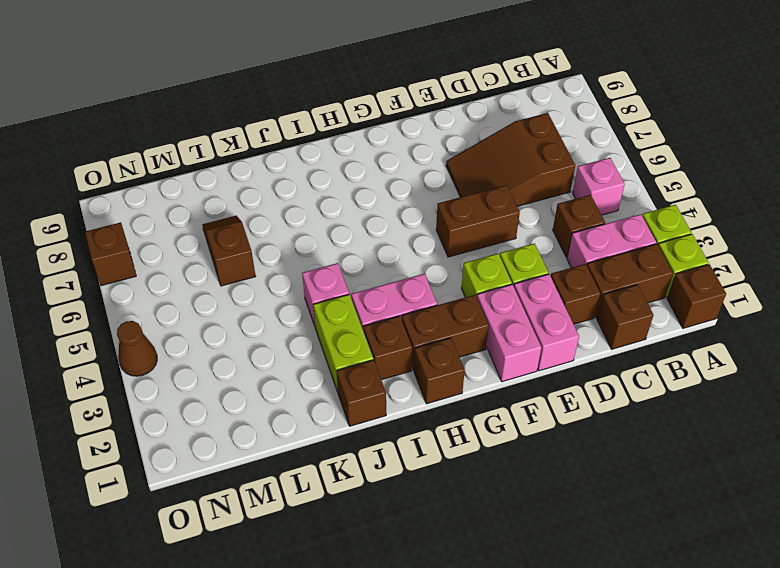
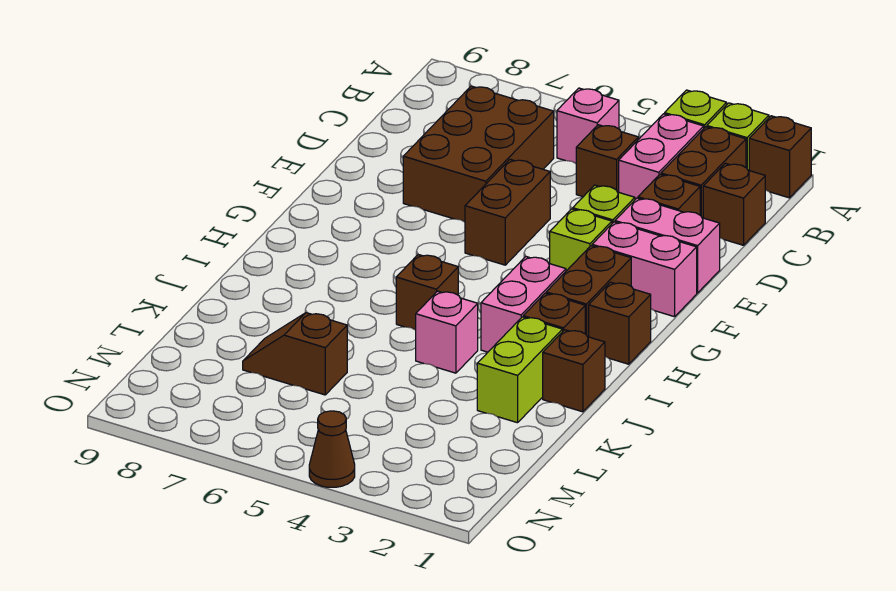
brown 2x3 slope [446,113,575,206] -> brown 2x3 brick [403,86,554,222]
lime 1x2 brick [313,295,373,392] -> lime 1x2 brick turned to [477,317,563,423]
brown 1x1 brick [85,222,136,286] -> brown 1x1 brick moved to [396,255,458,330]

